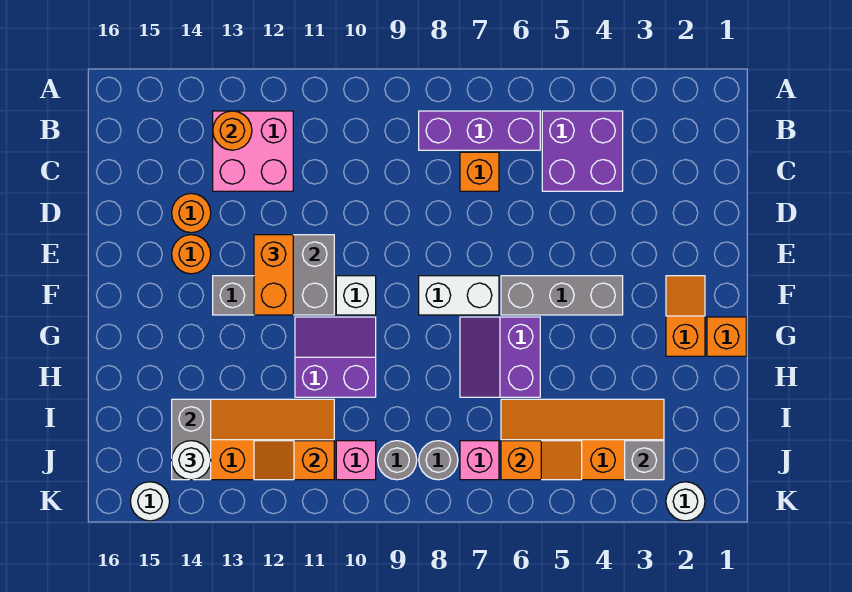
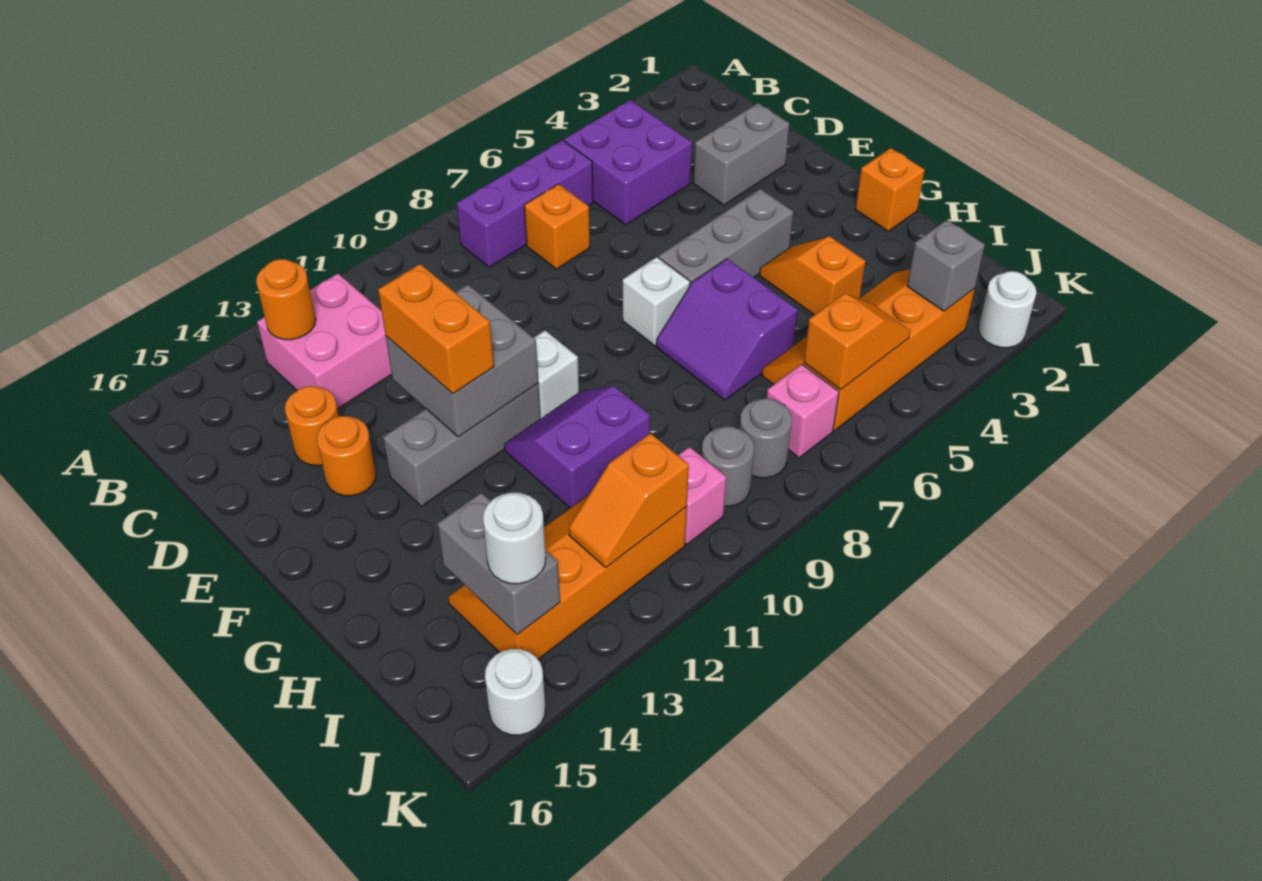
none -> grey 1x2 brick [693,103,789,205]
orange 1x2 slope [666,276,705,356] -> orange 1x2 slope moved to [760,237,866,315]
white 1x2 brick [419,276,499,315] -> white 1x1 brick [623,257,690,345]

